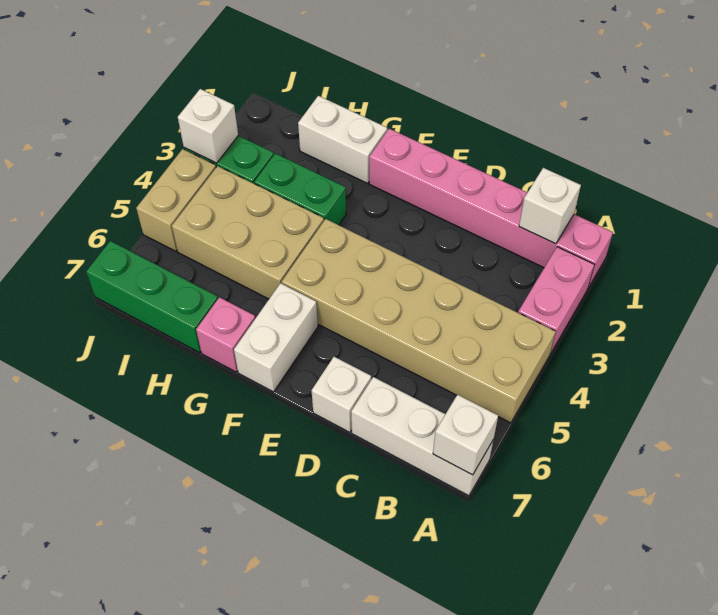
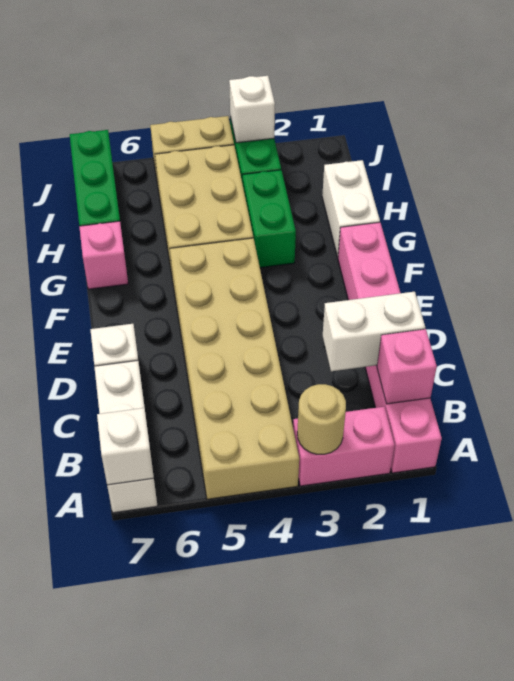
none -> tan 1x1 round brick [297,384,346,454]
white 1x1 brick [519,168,581,244] -> pink 1x1 brick [377,329,437,404]
white 1x2 brick [234,283,318,392] -> white 1x2 brick moved to [323,292,425,371]

